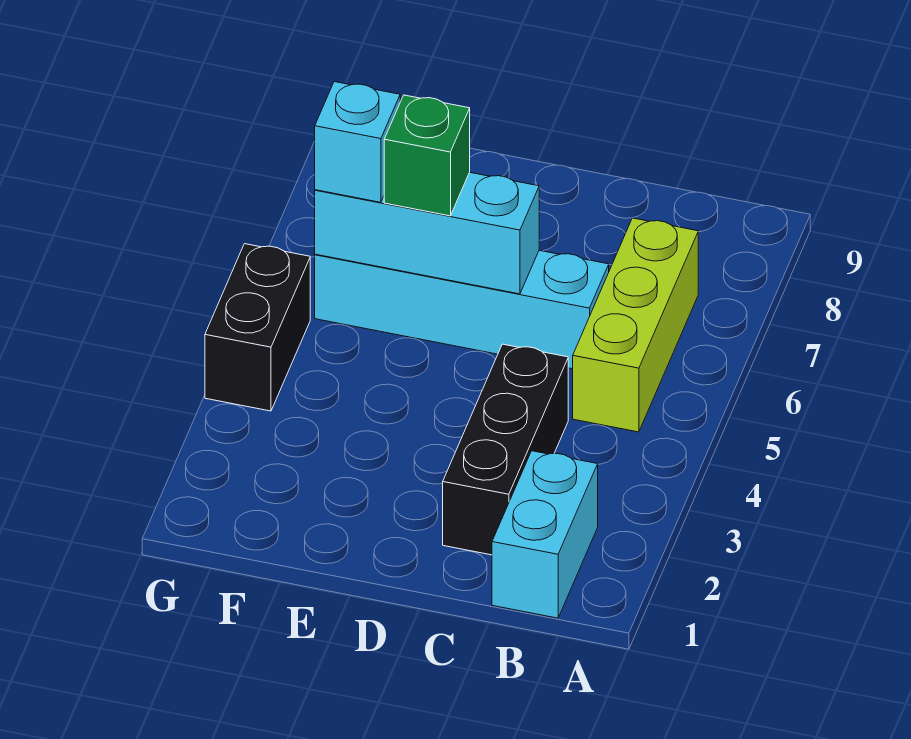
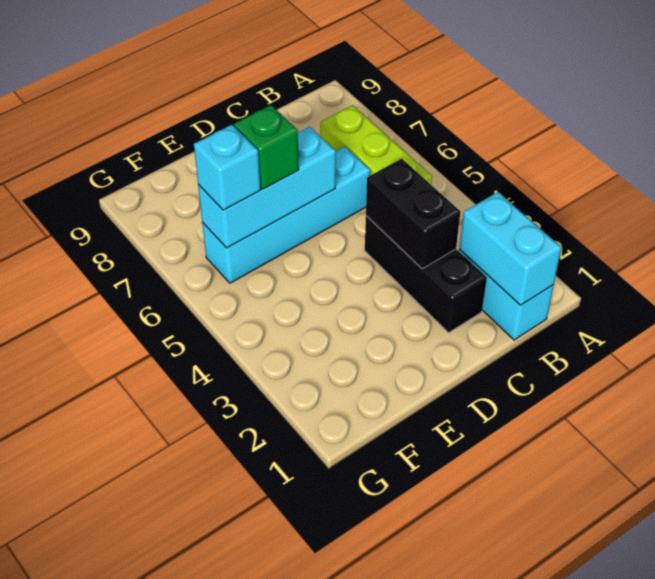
none -> cyan 1x2 brick [459,192,562,305]
black 1x2 brick [205,244,310,411] -> black 1x2 brick moved to [366,159,460,269]

